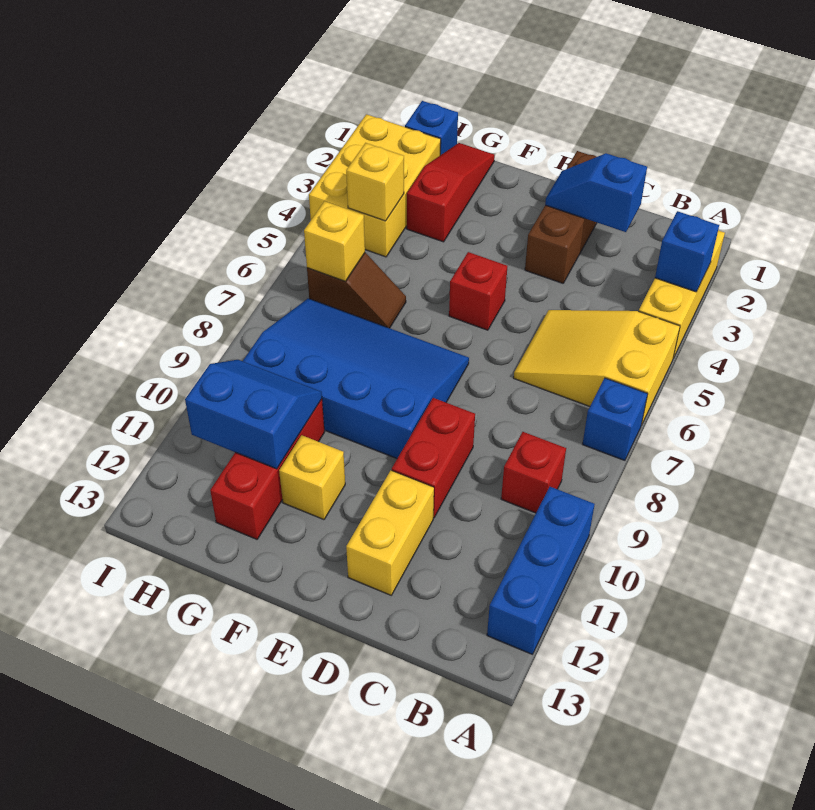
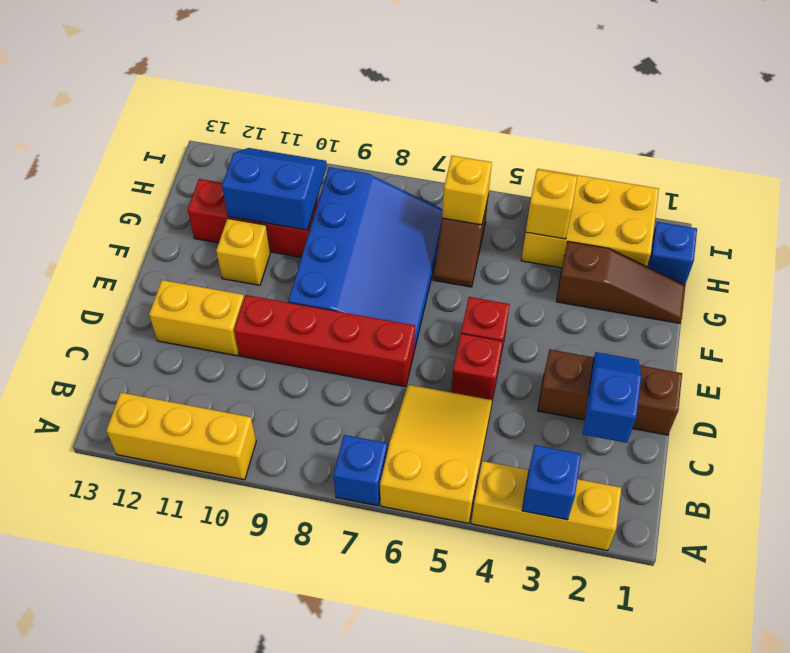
blue 1x3 brick [487,487,595,654] -> yellow 1x3 brick [106,392,256,480]
red 1x1 brick [501,432,566,513] -> red 1x1 brick moved to [451,334,503,400]
red 1x2 brick [392,398,475,518] -> red 1x4 brick [234,295,415,387]
red 1x3 slope [407,143,495,242] -> brown 1x3 slope [556,241,685,323]
blue 2x2 slope [185,360,322,469] -> blue 2x2 slope turned to [222,148,327,230]

